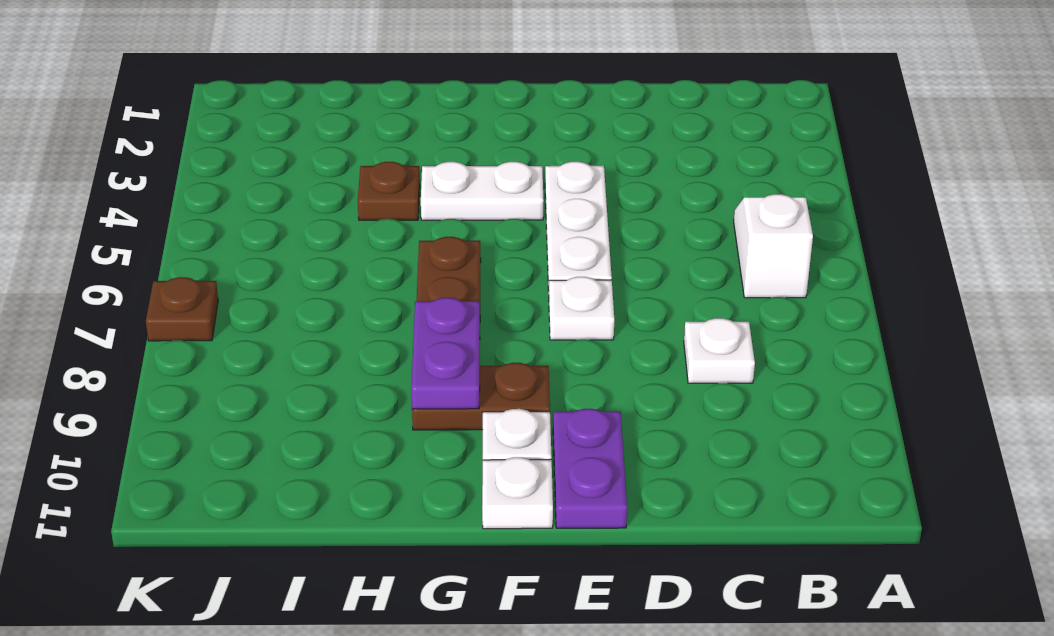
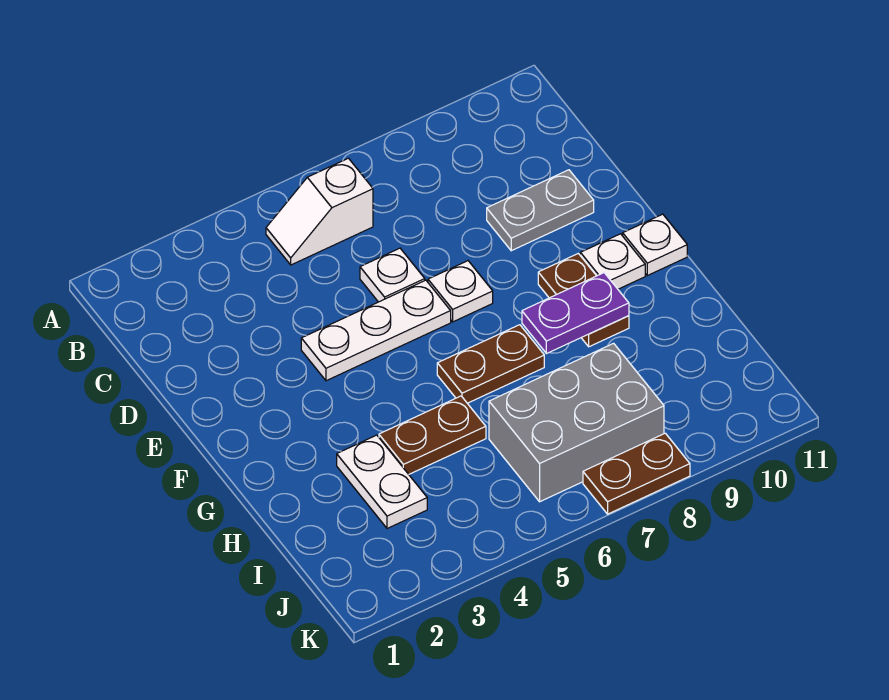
white 1x1 plate [684,318,755,383] -> white 1x1 plate moved to [360,248,425,302]
none -> grey 1x2 plate [487,170,594,251]
purple 1x2 plate [553,409,627,528] -> none
white 1x2 plate [421,162,543,220] -> white 1x2 plate moved to [337,435,427,529]
brown 1x1 plate [358,162,420,220] -> brown 1x2 plate [379,396,486,474]
none -> grey 2x3 brick [489,343,664,502]
brown 1x1 plate [146,277,218,341] -> brown 1x2 plate [583,433,690,514]

